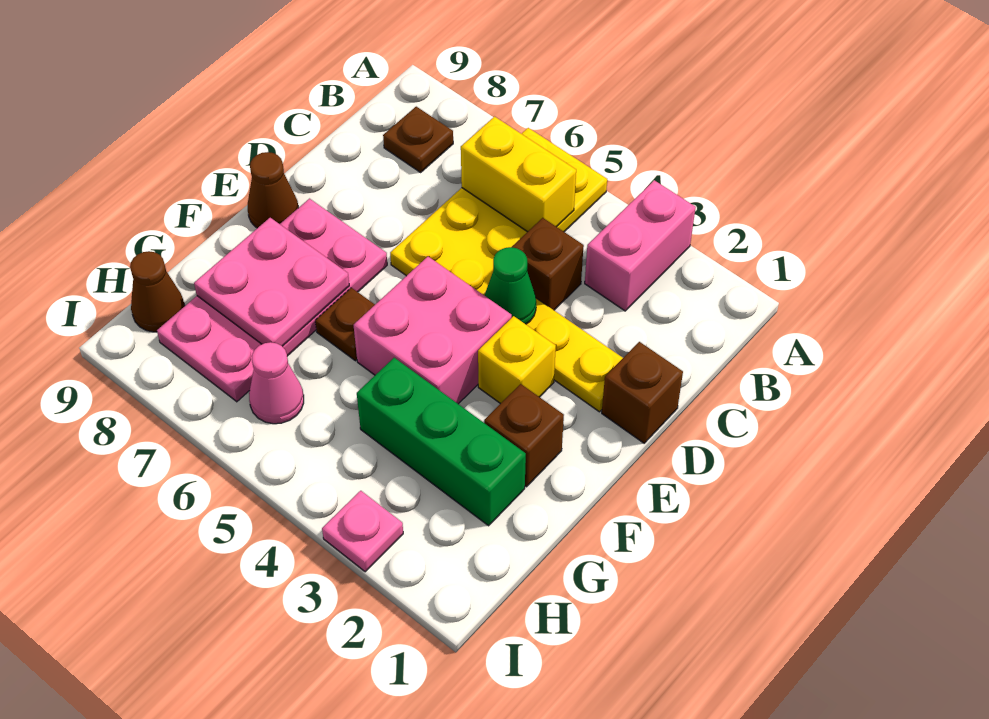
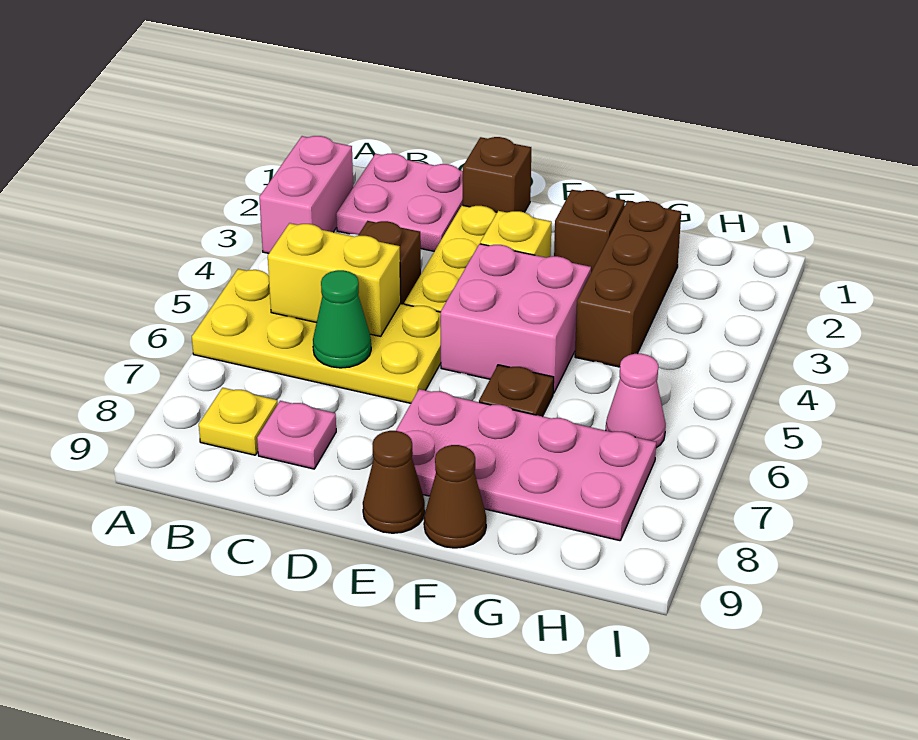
pink 1x2 brick [585,180,696,311] -> pink 1x2 brick turned to [259,136,353,253]
yellow 1x2 brick [461,117,576,232] -> yellow 1x2 brick turned to [268,223,401,336]
brown 1x1 plate [383,107,453,172] -> yellow 1x1 plate [199,388,278,455]
green 1x1 cone [484,247,536,324] -> green 1x1 cone moved to [313,270,371,368]
pink 2x2 plate [194,218,349,346] -> pink 2x2 plate moved to [336,154,463,251]
green 1x3 brick [357,358,526,526] -> brown 1x3 brick [575,201,681,367]
brown 1x1 cone [130,251,185,332] -> brown 1x1 cone moved to [424,445,486,548]
pink 1x1 plate [322,491,403,572] -> pink 1x1 plate moved to [257,401,336,469]

